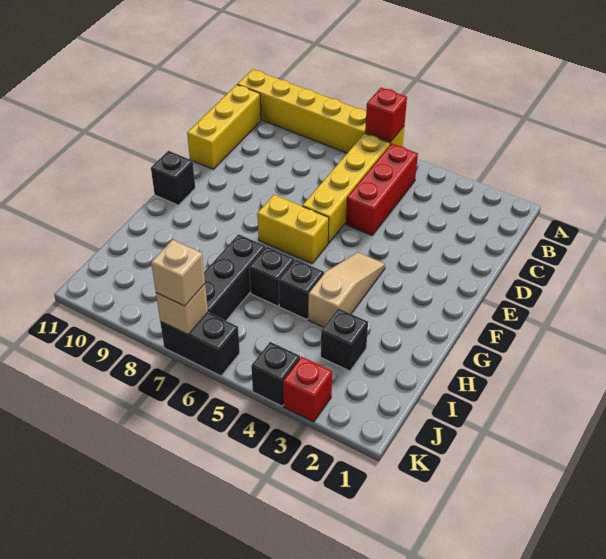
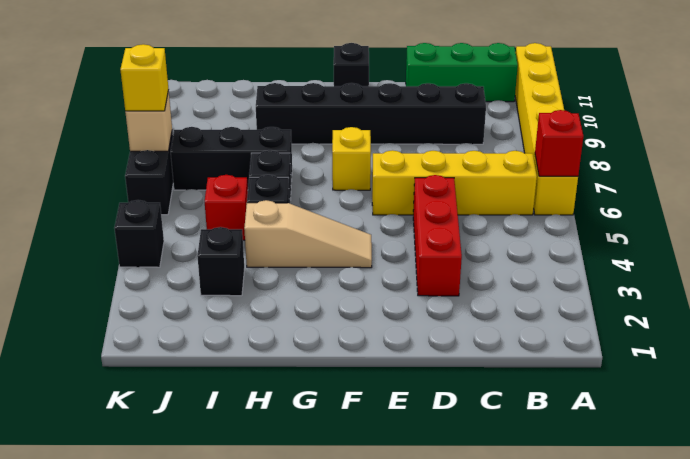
red 1x3 brick [346,144,418,235] -> red 1x3 brick turned to [413,175,462,296]
yellow 1x3 brick [187,85,261,169] -> green 1x3 brick [406,43,518,102]
none -> black 1x6 brick [256,83,486,144]
yellow 1x2 brick [257,195,329,263] -> yellow 1x1 brick [332,127,371,190]
red 1x1 brick [283,357,332,422] -> red 1x1 brick moved to [205,175,248,240]
tan 1x1 brick [151,240,205,306] -> yellow 1x1 brick [120,44,169,111]

